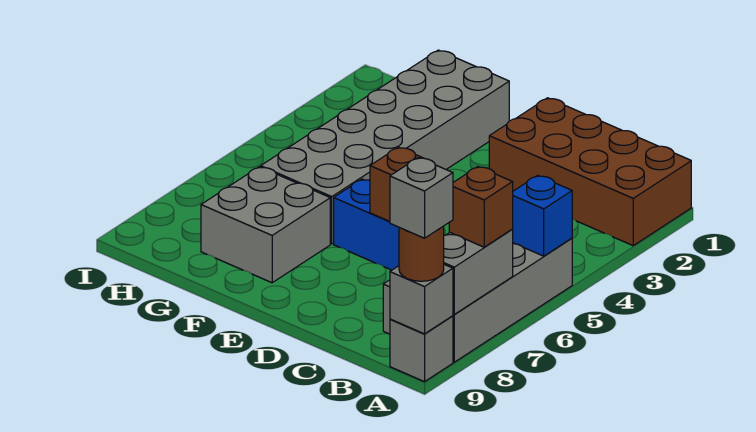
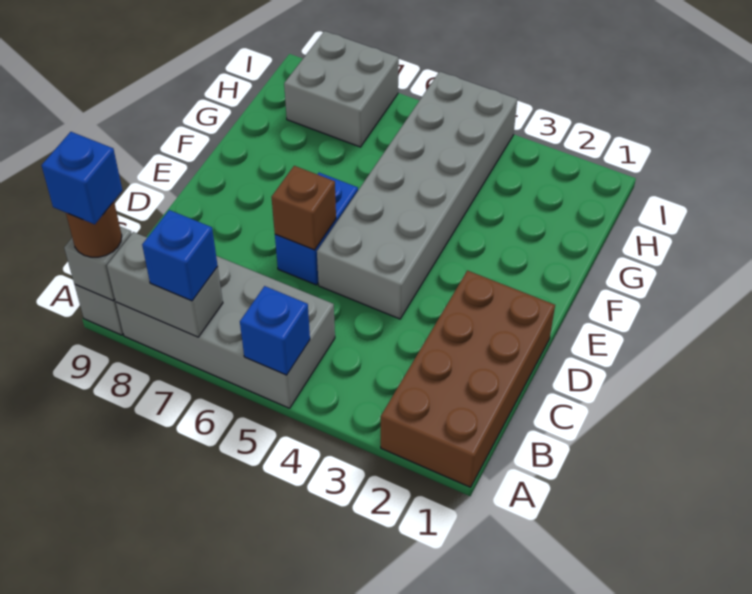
brown 1x1 brick [449,167,513,247] -> blue 1x1 brick [142,210,218,301]
grey 1x1 brick [390,158,453,238] -> blue 1x1 brick [42,132,122,224]
grey 2x6 brick [261,50,509,244] -> grey 2x6 brick turned to [317,71,517,319]
grey 2x2 brick [201,167,330,283] -> grey 2x2 brick moved to [284,31,399,147]

